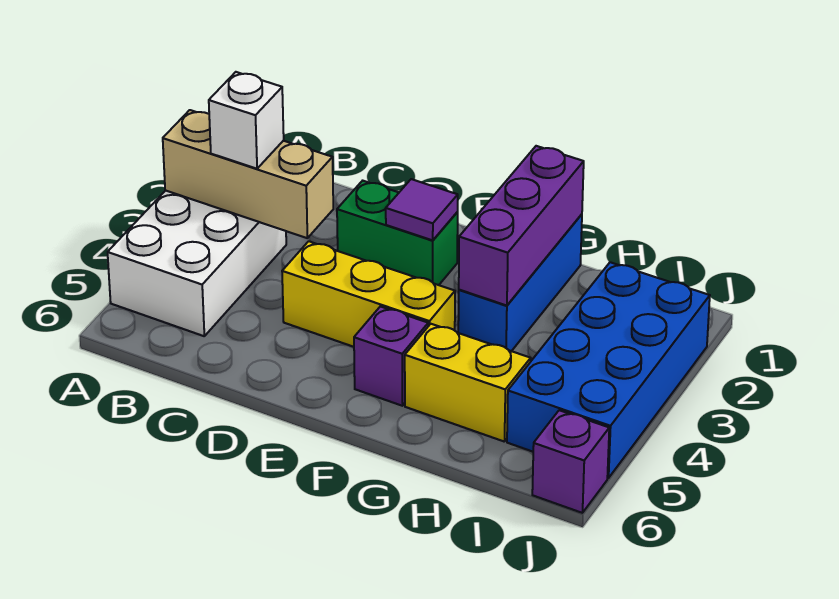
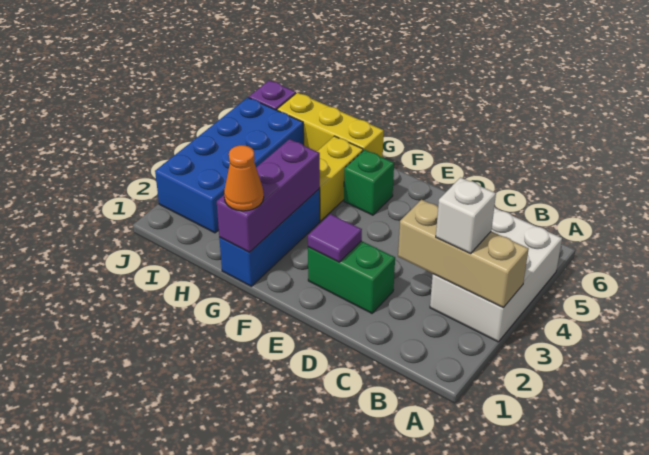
yellow 1x3 brick [282,241,455,347] -> yellow 1x3 brick moved to [277,93,384,157]
purple 1x1 brick [354,306,428,406] -> green 1x1 brick [344,150,394,215]
none -> orange 1x1 cone [224,145,264,211]
yellow 1x2 brick [405,324,531,442] -> yellow 1x2 brick turned to [317,136,363,221]

